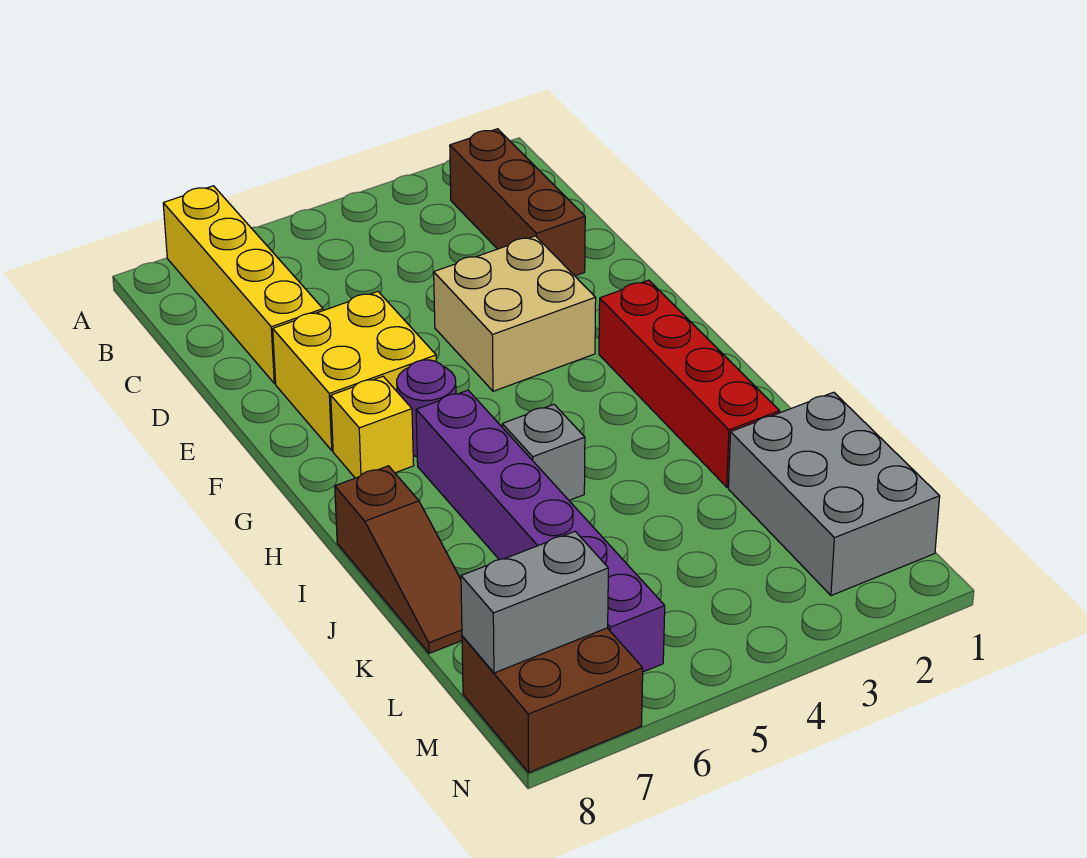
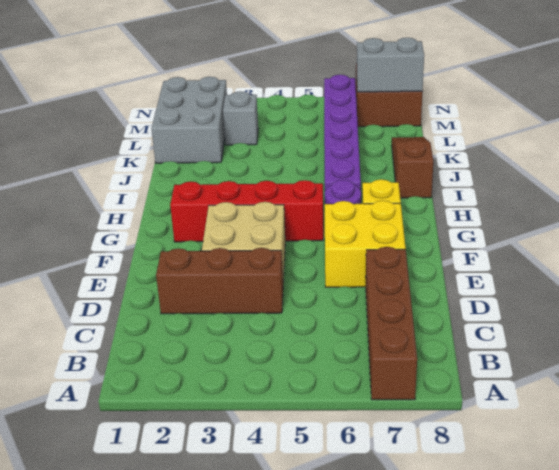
yellow 1x4 brick [163,186,323,384] -> brown 1x4 brick [366,247,417,400]
brown 1x3 brick [450,129,585,276] -> brown 1x3 brick turned to [156,248,283,314]
red 1x4 brick [599,280,780,487] -> red 1x4 brick turned to [170,180,323,242]
grey 1x1 brick [502,404,585,500] -> grey 1x1 brick moved to [223,91,258,145]

